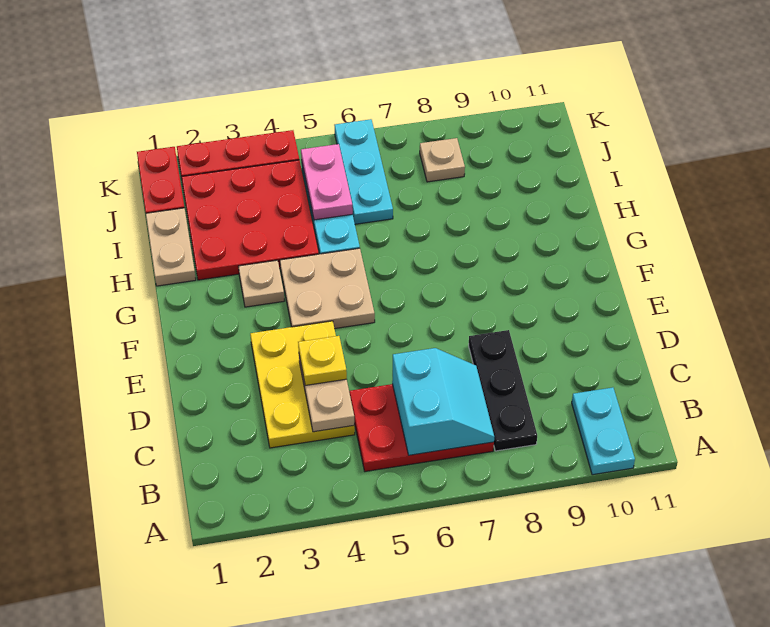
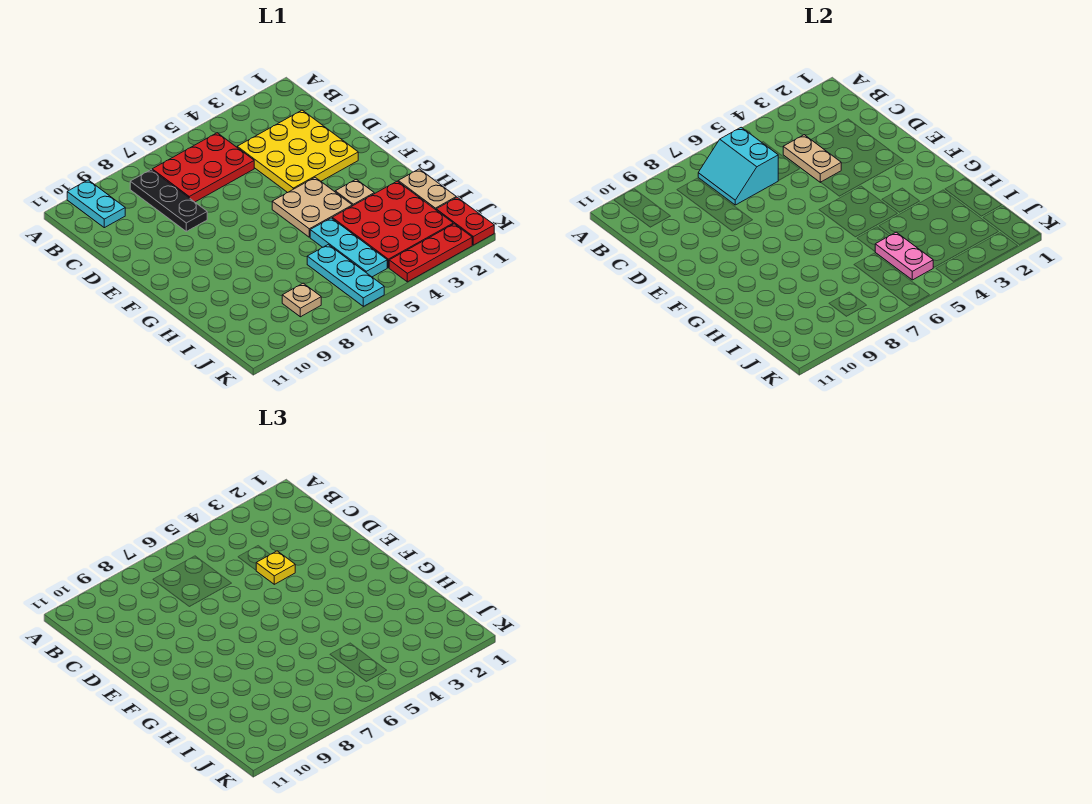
yellow 2x3 plate [250,321,355,448] -> yellow 3x3 plate [237,110,358,193]

